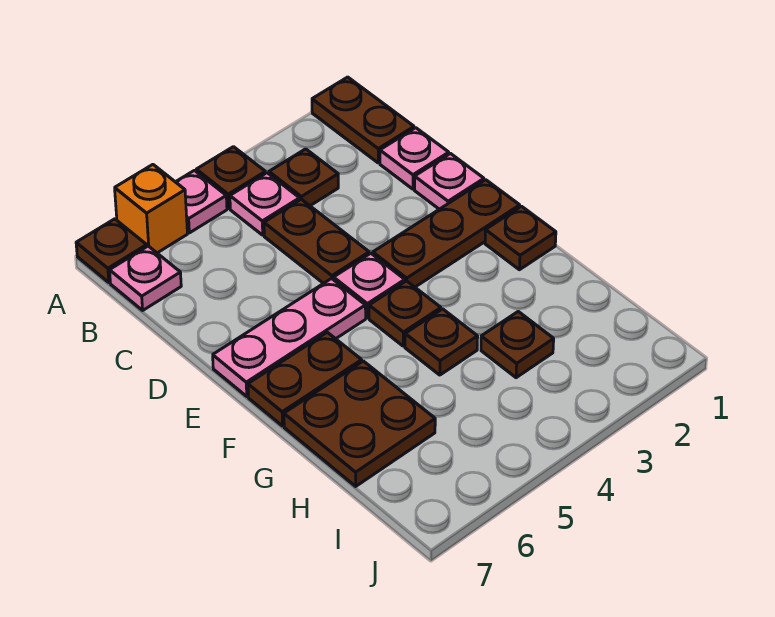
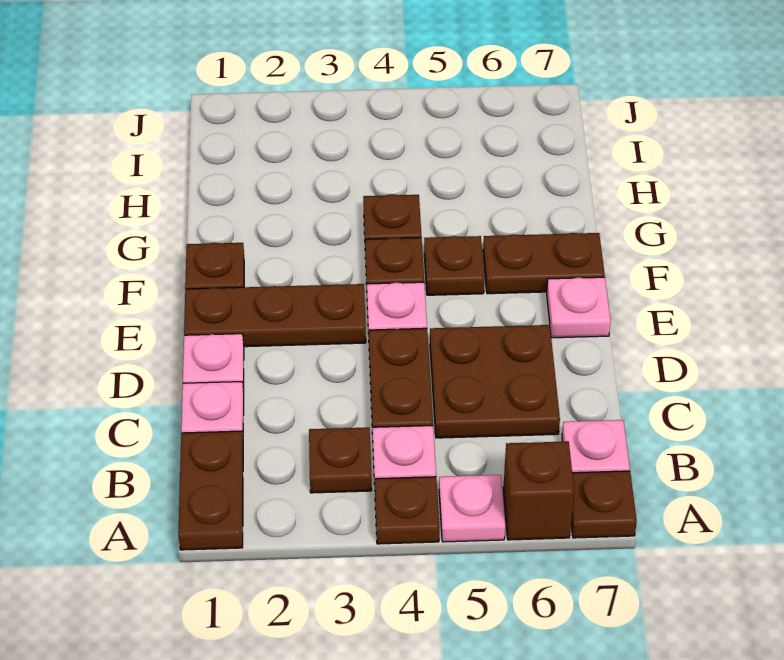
orange 1x1 brick [115,165,187,253] -> brown 1x1 brick [503,441,574,540]
pink 1x3 plate [213,278,366,396] -> pink 1x1 plate [547,277,611,338]
brown 2x2 plate [284,361,435,486] -> brown 2x2 plate moved to [430,325,560,438]
brown 1x1 plate [481,312,554,378] -> brown 1x1 plate moved to [424,236,484,295]

